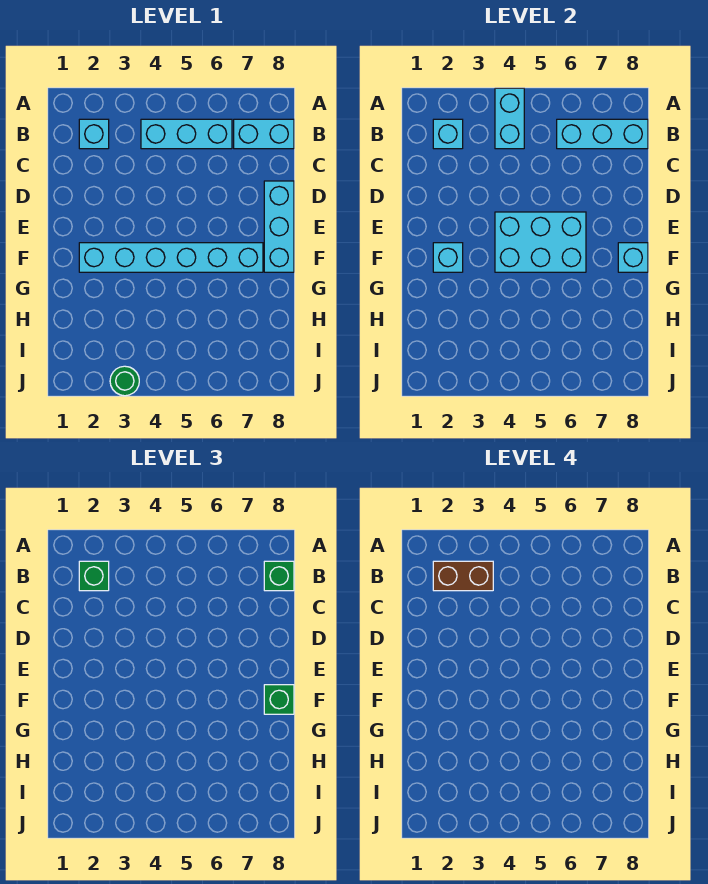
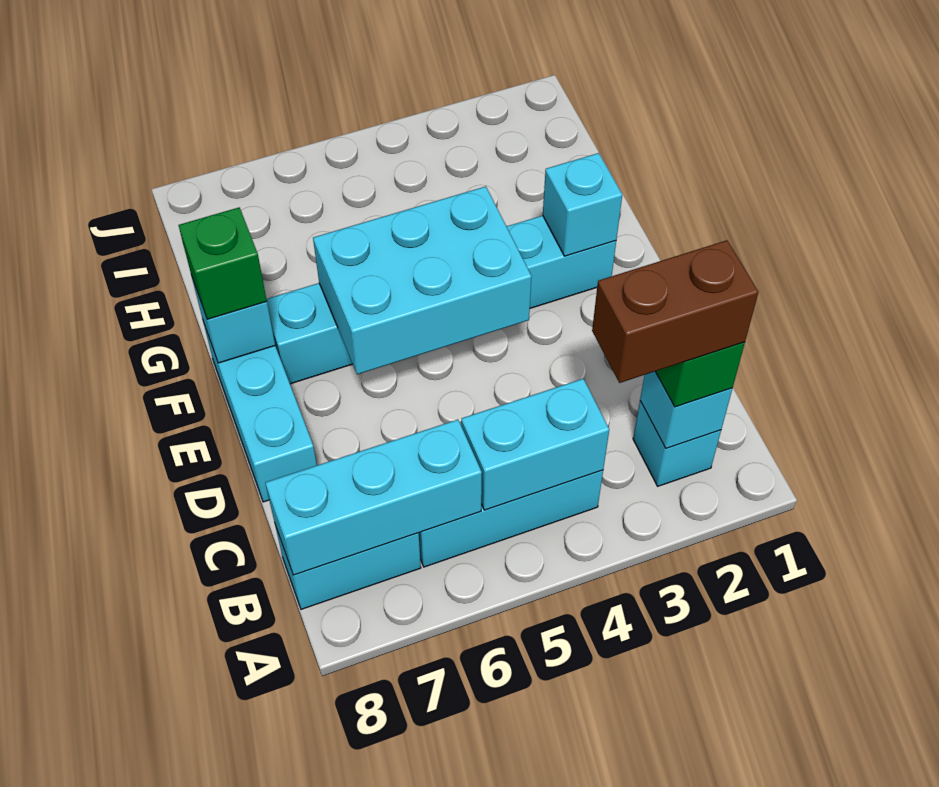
cyan 1x2 brick [495,88,524,149] -> cyan 1x2 brick turned to [461,379,609,510]
green 1x1 brick [264,561,294,591] -> none
green 1x1 round brick [110,366,139,396] -> none

